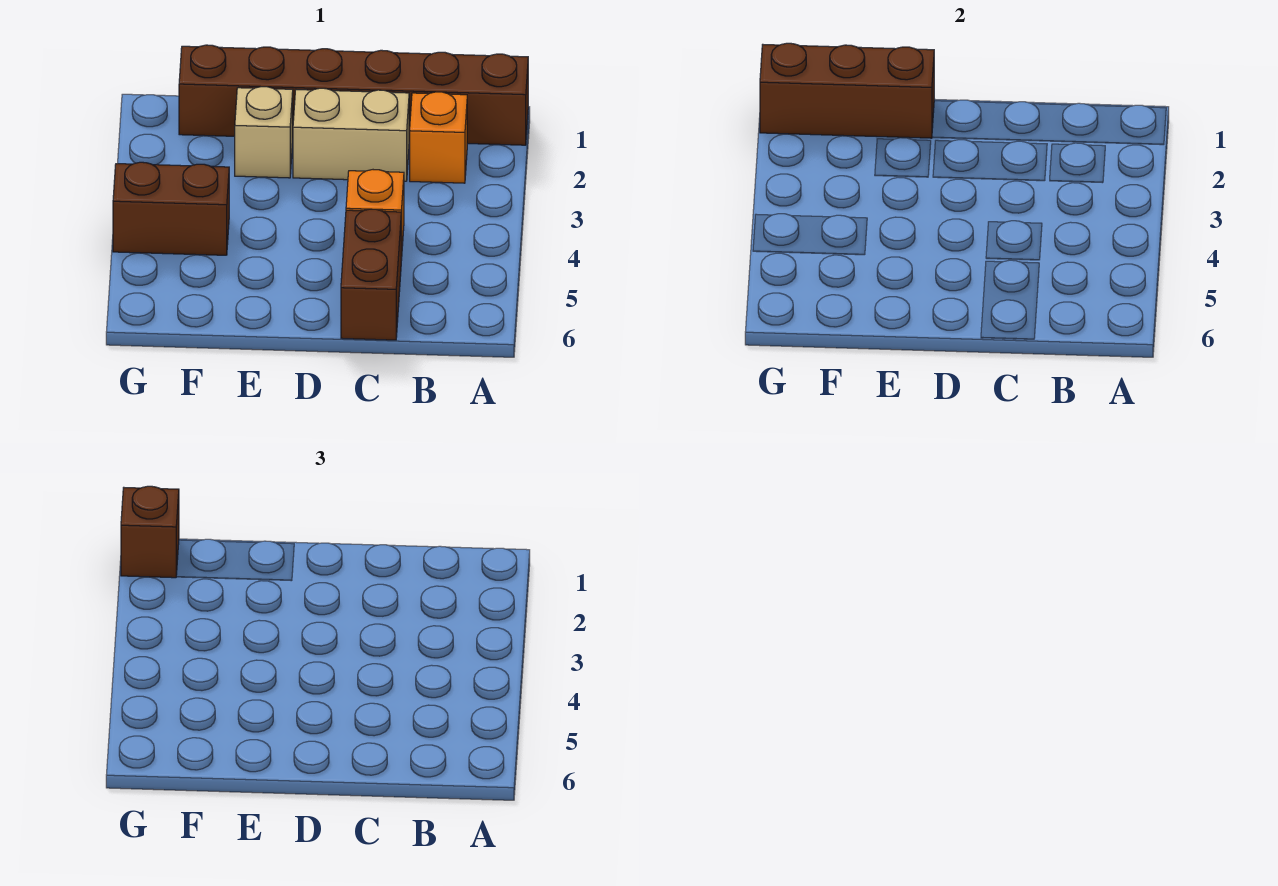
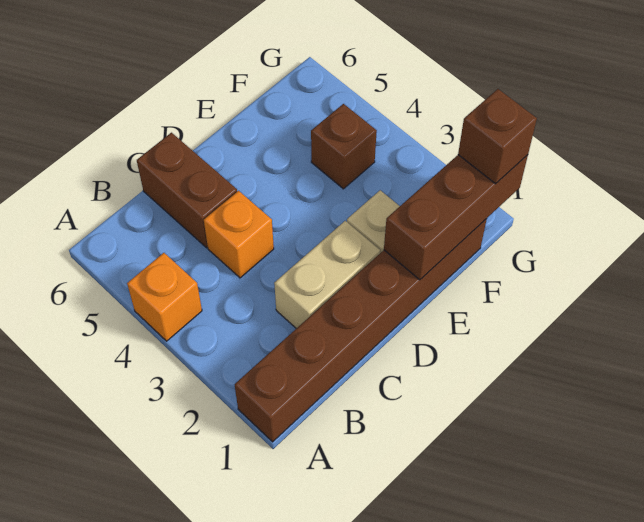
orange 1x1 brick [409,92,467,183] -> orange 1x1 brick moved to [127,253,202,341]
brown 1x2 brick [113,162,229,255] -> brown 1x1 brick [311,104,377,189]

